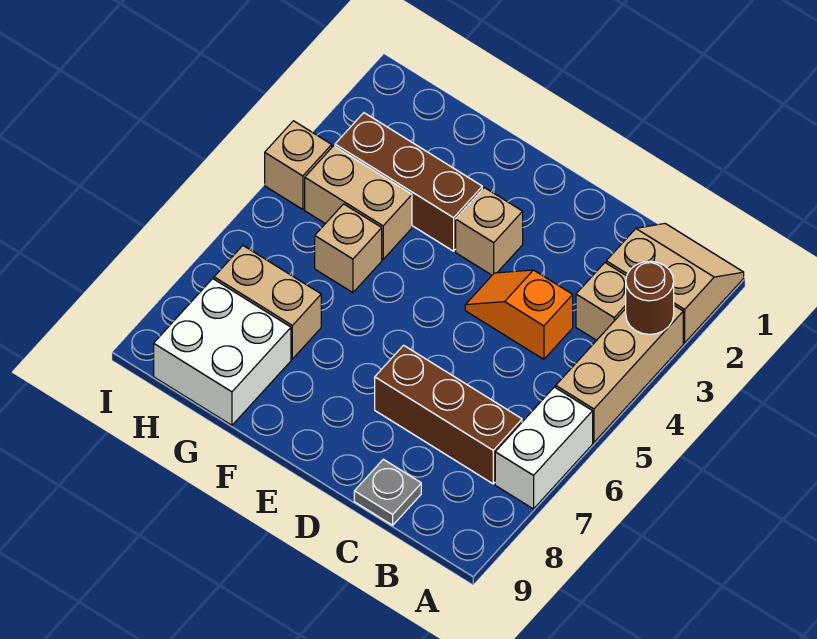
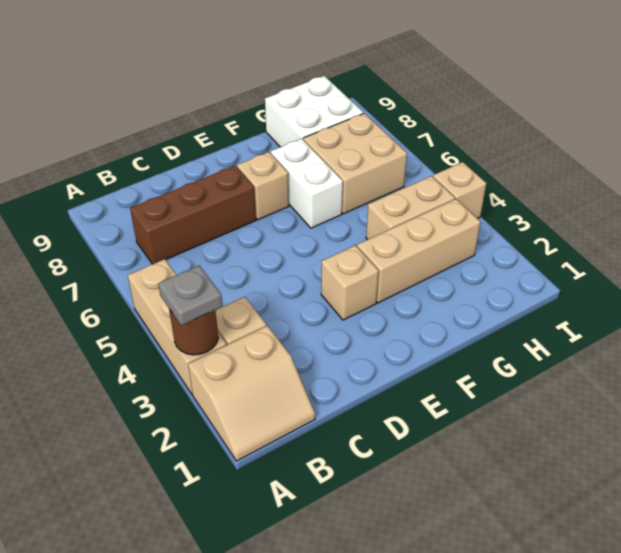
white 1x2 brick [495,387,593,509] -> white 1x2 brick moved to [271,139,343,228]
orange 1x2 slope [465,270,573,359] -> none
grey 1x1 plate [354,459,421,525] -> grey 1x1 plate moved to [158,266,223,325]
brown 1x3 brick [335,113,482,251] -> tan 1x3 brick [357,199,481,303]
tan 1x1 brick [315,204,382,293] -> tan 1x1 brick moved to [237,152,289,220]
tan 1x2 brick [214,246,321,359] -> tan 2x2 brick [303,113,407,214]

